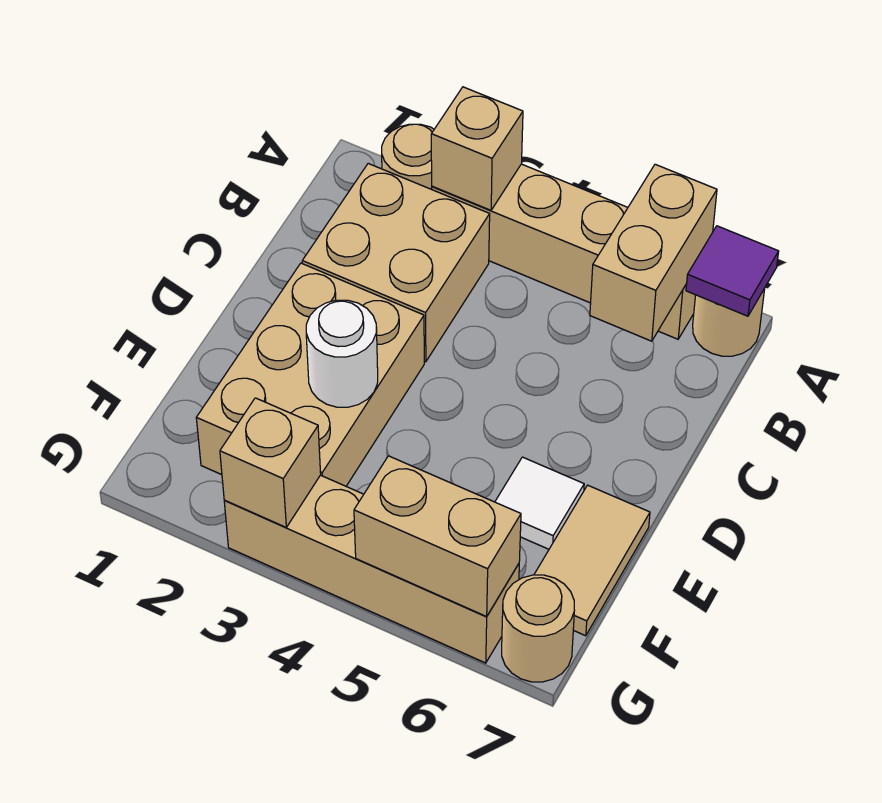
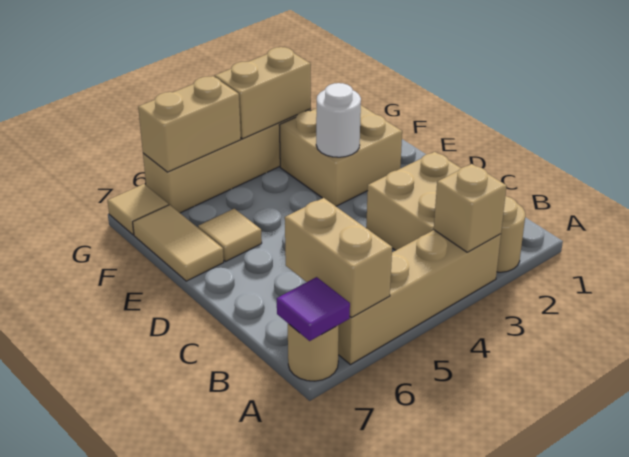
tan 2x3 brick [196,263,424,486] -> tan 2x2 brick [279,105,402,206]
white 1x1 tile [495,457,584,549] -> tan 1x1 tile [198,209,262,261]
tan 1x1 brick [220,398,321,527] -> tan 1x2 brick [215,47,311,139]
tan 1x1 round brick [502,575,574,682] -> tan 1x1 tile [107,184,168,235]

